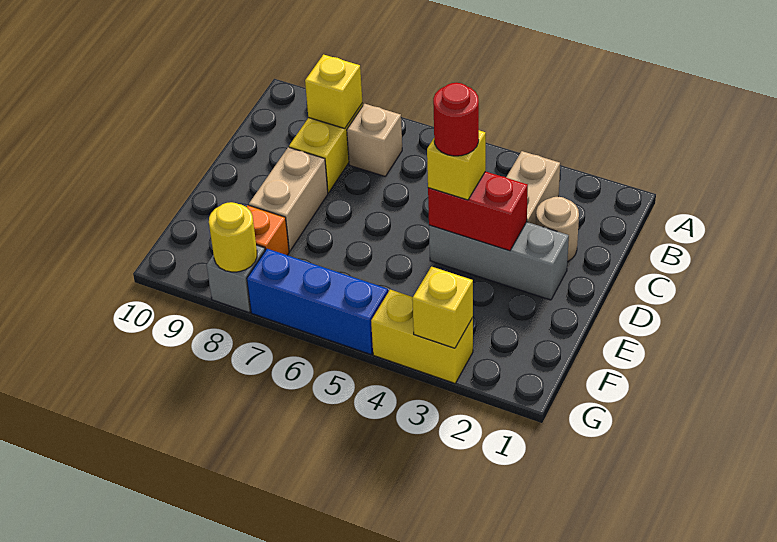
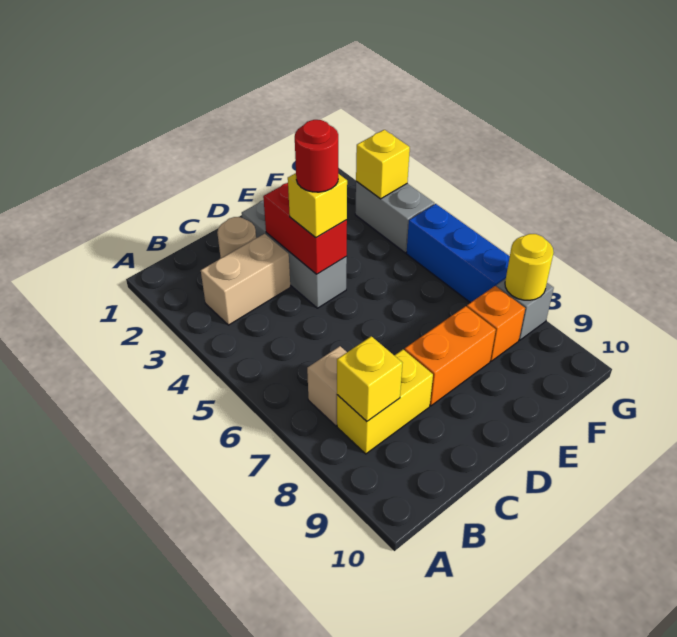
tan 1x2 brick [249,147,328,251] -> orange 1x2 brick [405,306,496,406]
yellow 1x2 brick [371,290,473,383] -> grey 1x2 brick [355,182,434,253]

